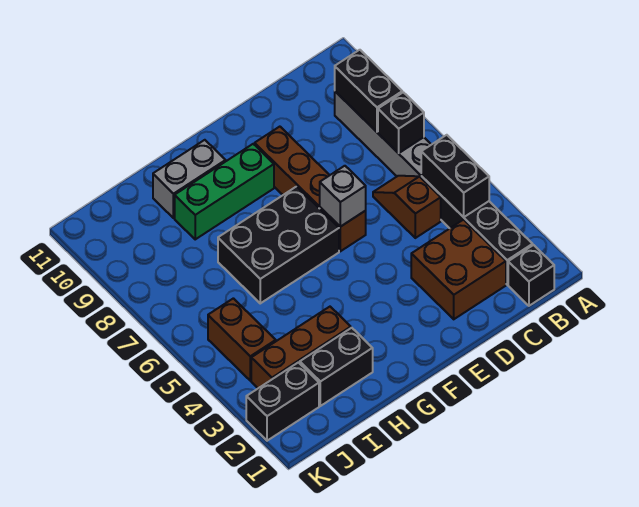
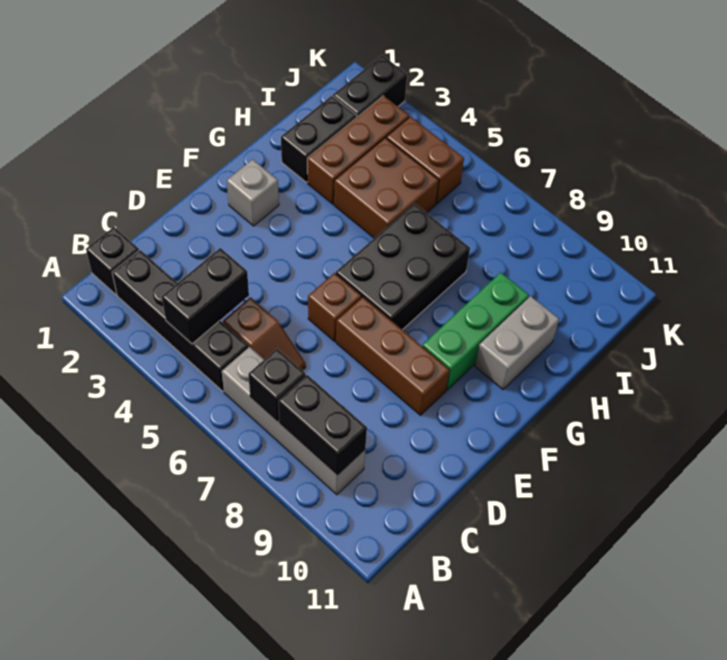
black 1x2 brick [421,135,489,217] -> black 1x2 brick turned to [162,248,249,344]
brown 2x2 brick [411,220,506,319] -> brown 2x2 brick moved to [334,138,439,238]
grey 1x1 brick [320,166,366,227] -> grey 1x1 brick moved to [227,159,279,226]

